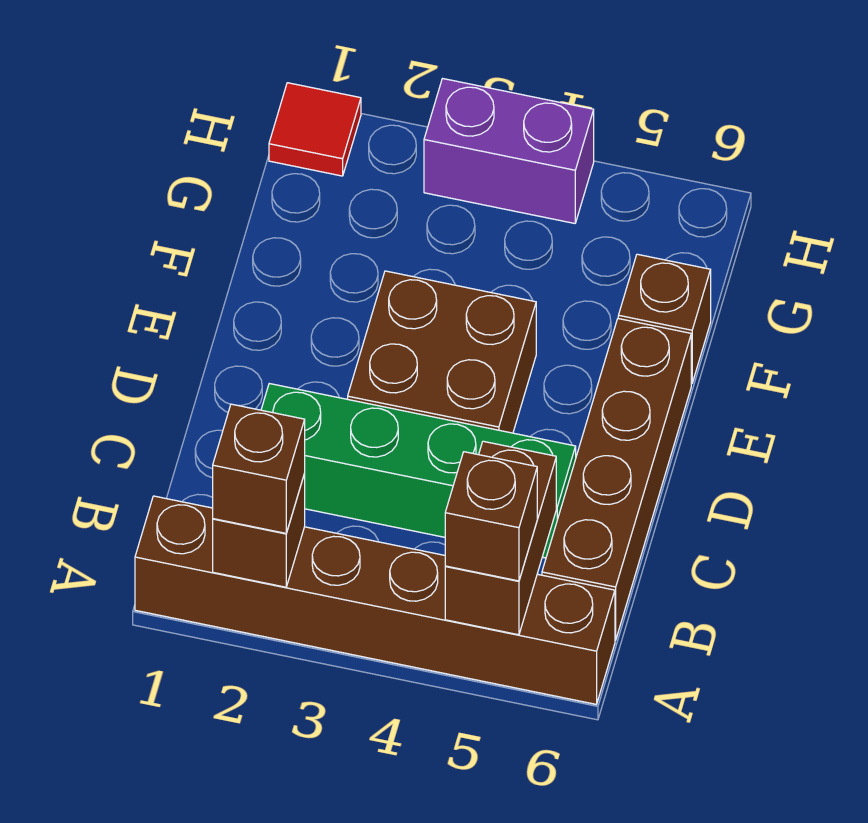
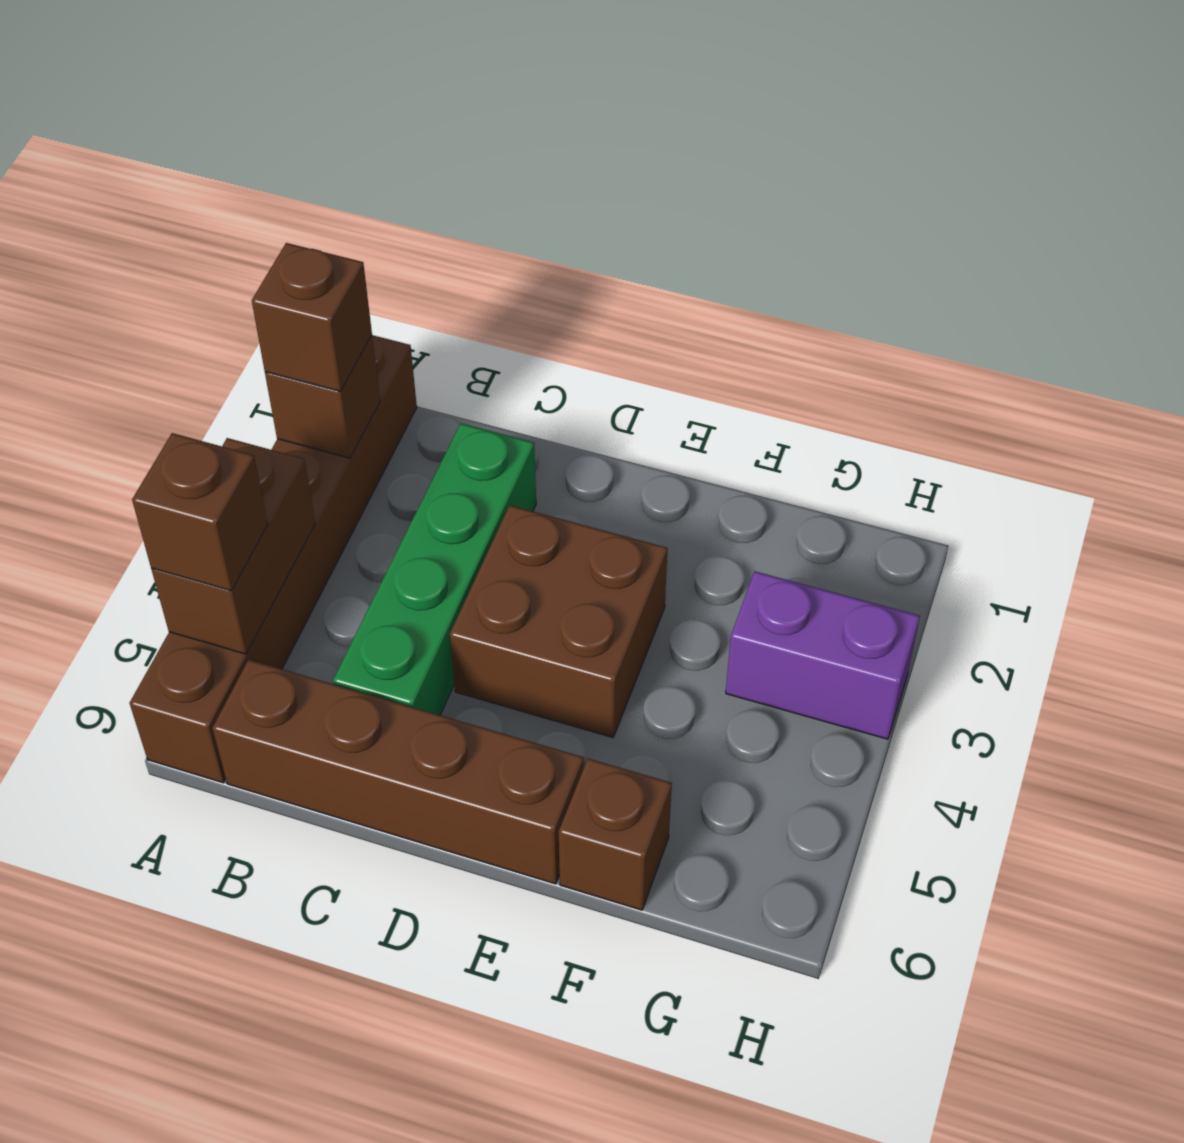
brown 1x2 brick [445,441,556,635] -> brown 1x2 brick turned to [151,438,315,654]
red 1x1 tile [269,83,361,176] -> none
purple 1x2 brick [424,79,594,223] -> purple 1x2 brick turned to [726,571,920,739]

